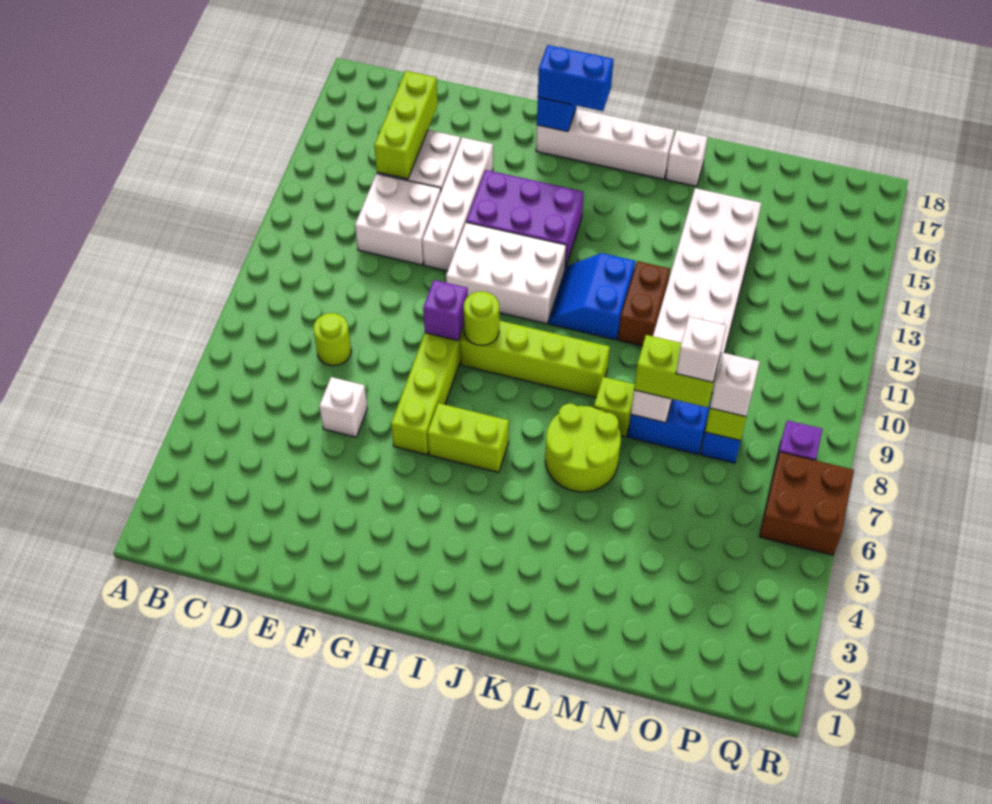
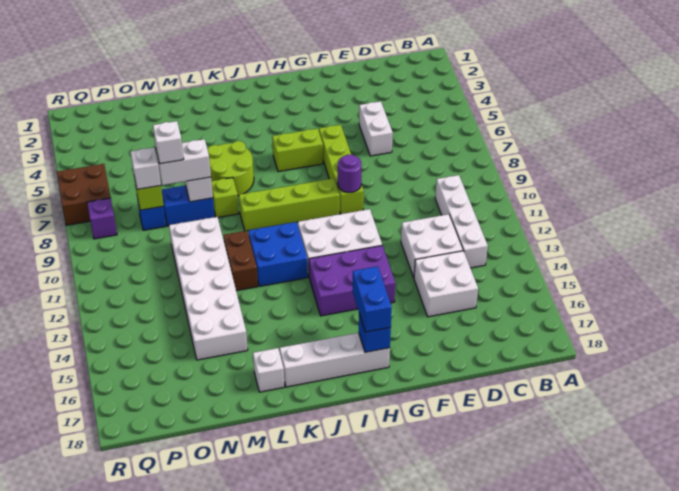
lime 1x1 round brick [313,313,351,366] -> none
lime 1x3 brick [374,71,438,179] -> none
white 1x1 brick [319,377,368,437] -> white 1x2 brick [359,101,393,156]
white 1x4 brick [422,137,493,271] -> white 1x4 brick moved to [435,175,488,268]
purple 1x1 brick [423,280,468,340] -> purple 1x1 round brick [338,155,361,193]
lime 1x1 round brick [464,291,499,346] -> none
blue 1x2 brick [538,45,613,111] -> blue 1x2 brick turned to [352,266,392,332]
blue 2x2 slope [549,253,635,340] -> blue 2x2 brick [248,222,308,286]
lime 1x2 brick [634,335,720,407] -> white 1x2 brick [156,139,211,185]

